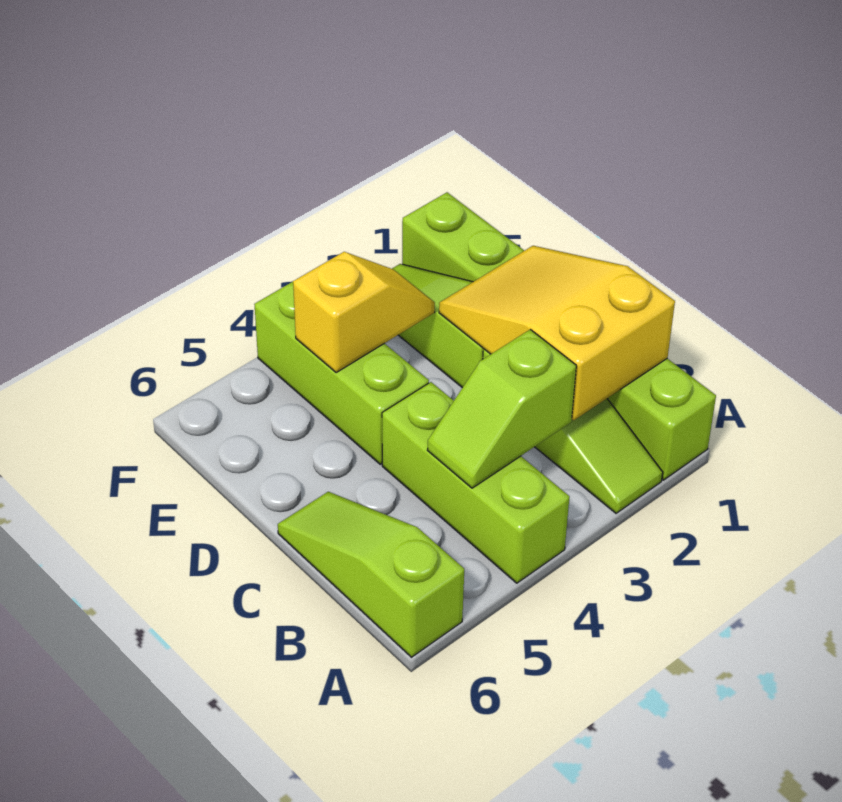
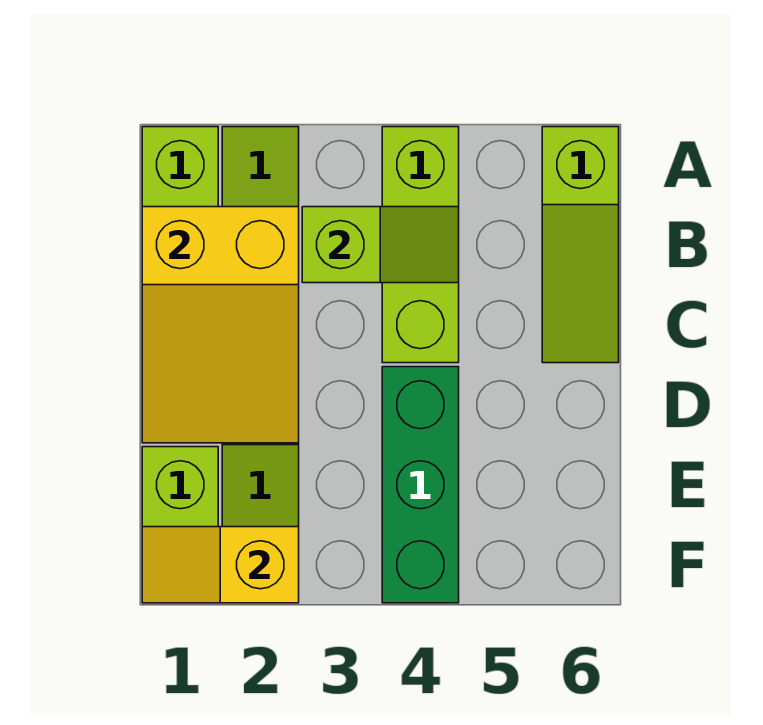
lime 1x3 brick [254,282,429,464] -> green 1x3 brick [382,367,459,603]
yellow 1x2 slope [293,252,435,373] -> yellow 1x2 slope moved to [142,527,299,603]

